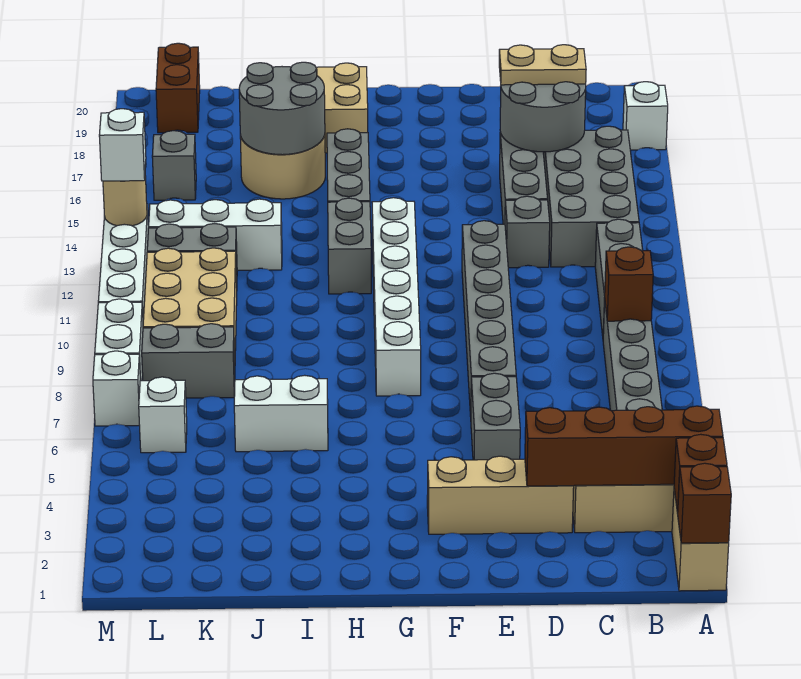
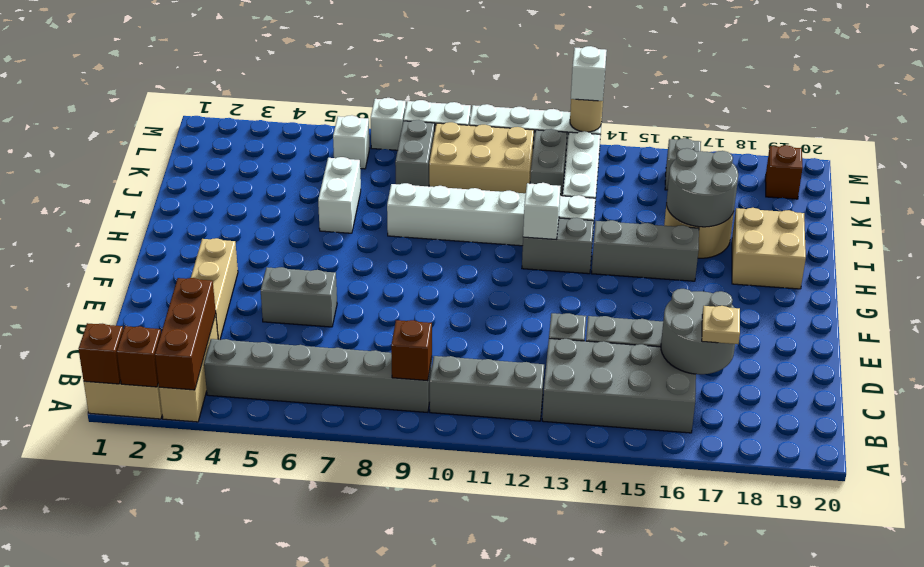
brown 1x4 brick [525,406,723,486] -> brown 1x3 brick [155,278,216,390]
white 1x1 brick [623,82,668,150] -> white 1x1 brick moved to [523,183,561,239]
tan 1x2 plate [499,45,586,85] -> tan 1x1 plate [702,306,740,344]
grey 1x6 brick [462,221,516,417] -> none
white 1x6 brick [372,198,421,396] -> white 1x6 brick moved to [387,183,595,246]
brown 1x2 brick [156,43,200,133] -> brown 1x1 brick [765,145,803,199]

